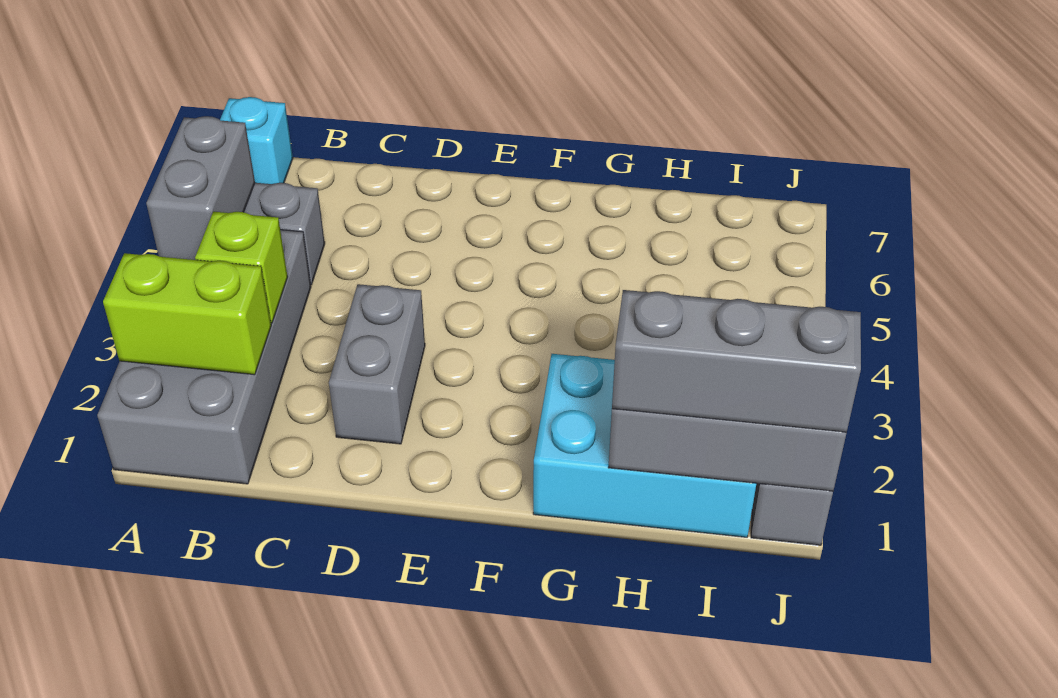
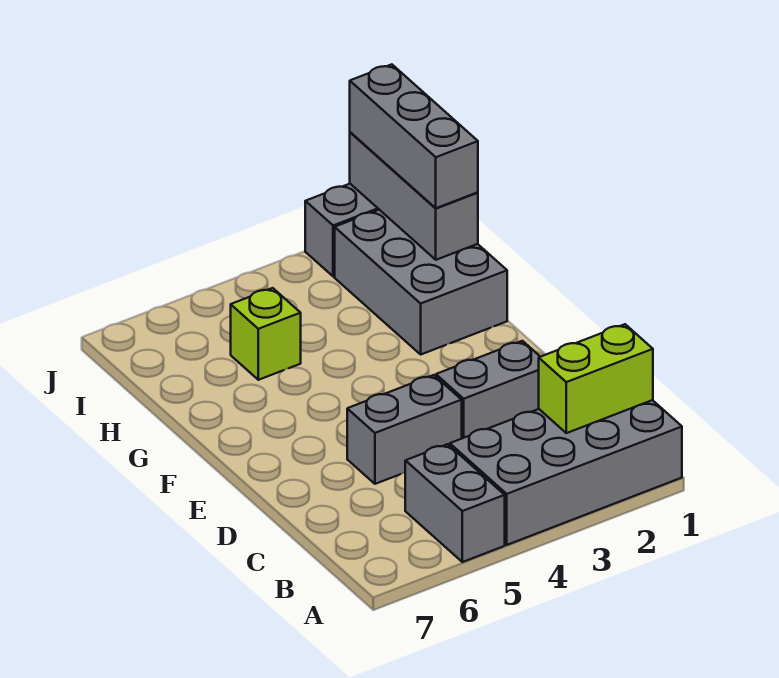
lime 1x2 brick [103,253,271,375] -> lime 1x2 brick turned to [539,324,653,433]
grey 1x2 brick [146,116,255,260] -> grey 1x2 brick moved to [347,375,462,484]
cyan 1x1 brick [220,97,293,184] -> none
lime 1x1 brick [195,212,288,323] -> lime 1x1 brick moved to [231,288,301,380]
cyan 2x3 brick [533,354,756,537] -> grey 2x3 brick [335,210,507,354]

